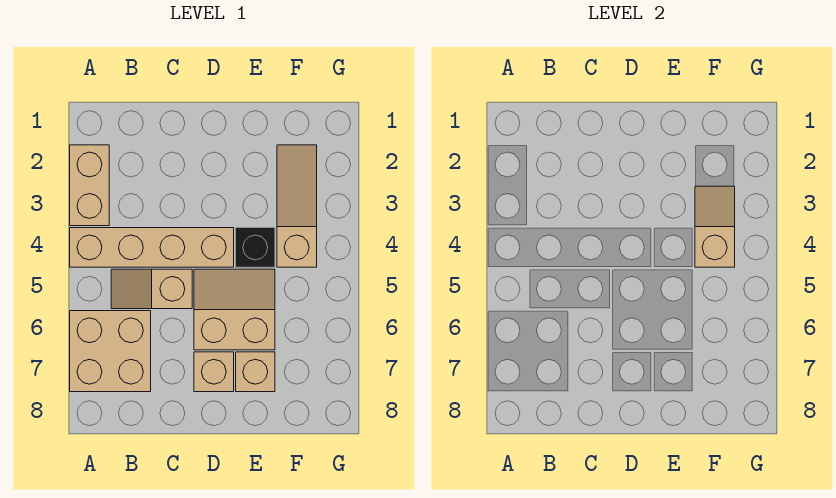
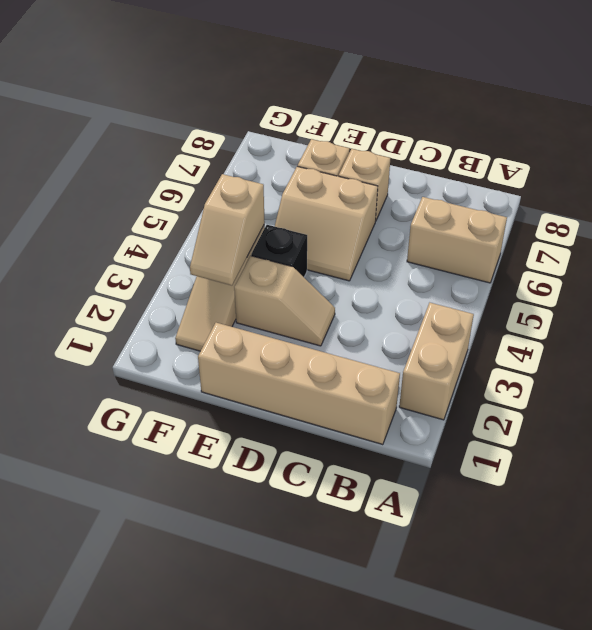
tan 1x4 brick [70,228,234,267] -> tan 1x4 brick moved to [198,323,400,445]
tan 2x2 brick [70,311,151,392] -> tan 1x2 brick [407,197,507,283]
tan 1x2 slope [111,269,192,309] -> tan 1x2 slope moved to [234,256,335,346]

